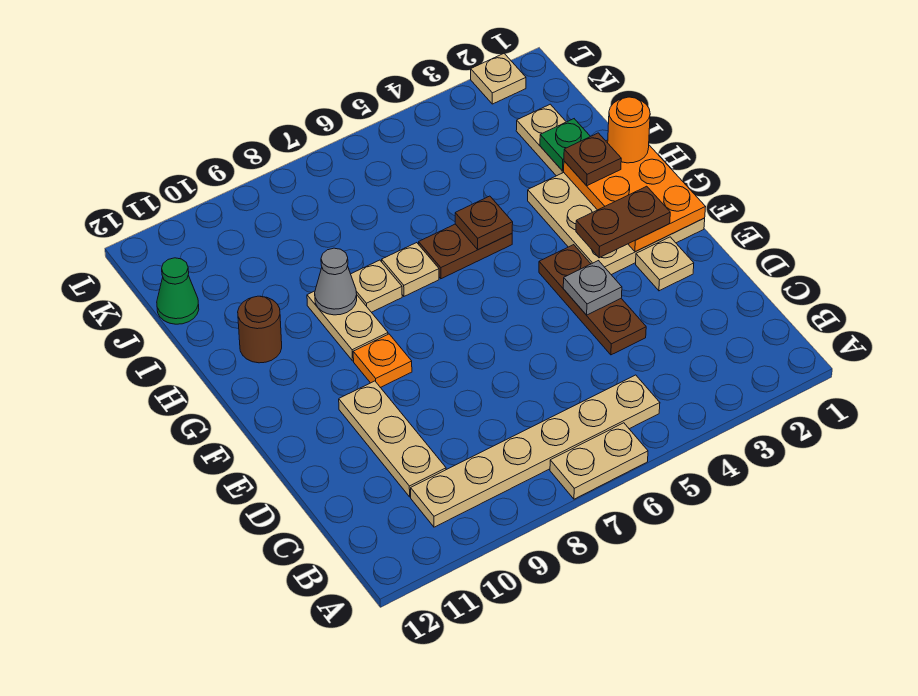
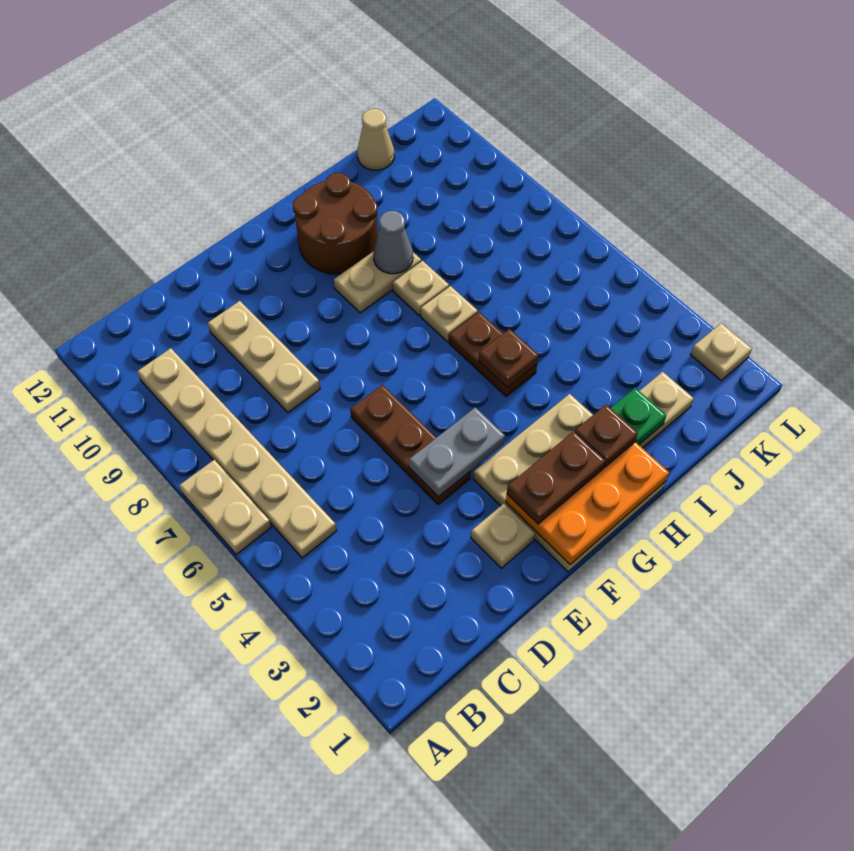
tan 1x3 plate [339,381,446,497] -> tan 1x3 plate turned to [208,301,320,412]
brown 1x3 plate [539,245,646,355] -> brown 1x3 plate turned to [350,385,471,505]
grey 1x1 plate [563,261,622,315] -> grey 1x2 plate [409,407,505,497]
brown 1x2 plate [576,186,670,258] -> brown 1x2 plate turned to [507,431,606,524]
orange 1x1 plate [353,334,412,388] -> none
orange 1x1 round brick [608,97,650,163] -> none
brown 1x1 round brick [238,296,282,363] -> brown 2x2 round brick [293,173,378,274]
green 1x1 cone [157,258,199,324] -> tan 1x1 cone [357,109,394,170]

